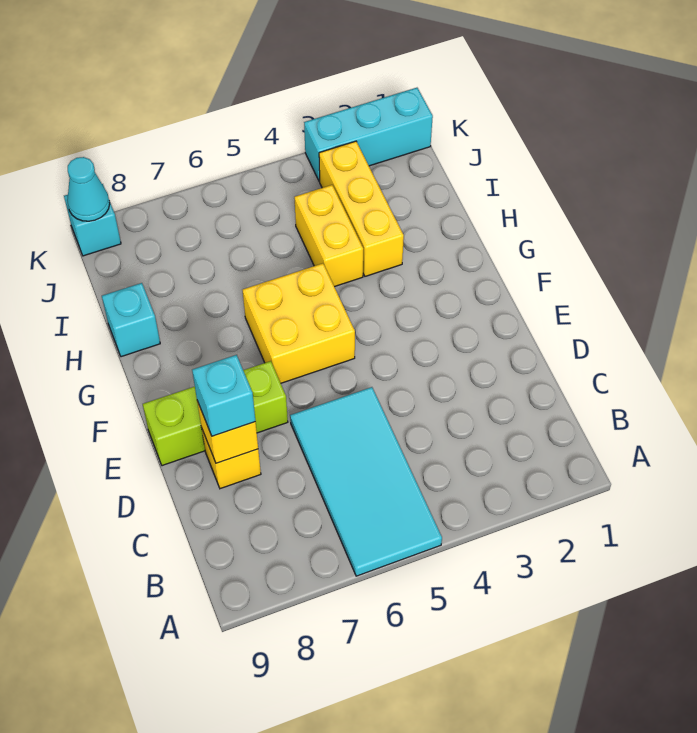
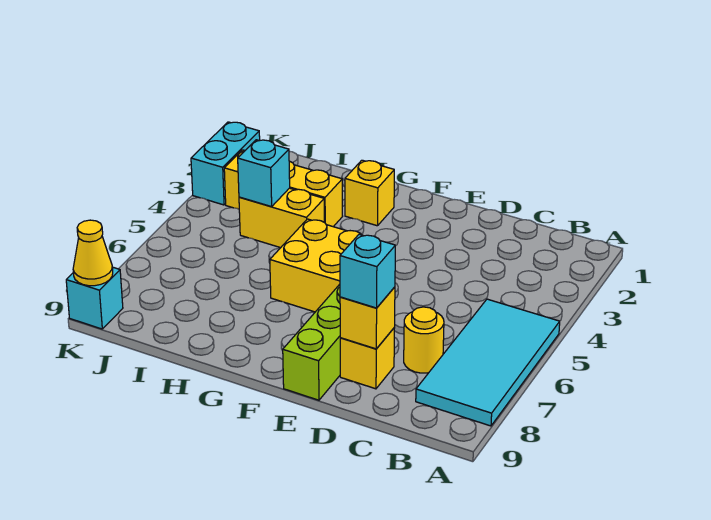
cyan 2x4 tile [290,387,442,576] -> cyan 2x4 tile turned to [416,299,560,426]
none -> yellow 1x1 round brick [404,307,444,373]
none -> yellow 1x1 brick [345,160,394,226]
cyan 1x1 brick [102,283,160,357] -> cyan 1x1 brick moved to [238,140,290,207]
cyan 1x3 brick [304,88,433,182] -> cyan 1x2 brick [191,122,260,205]
cyan 1x1 cone [67,157,110,221] -> yellow 1x1 cone [73,220,113,286]

